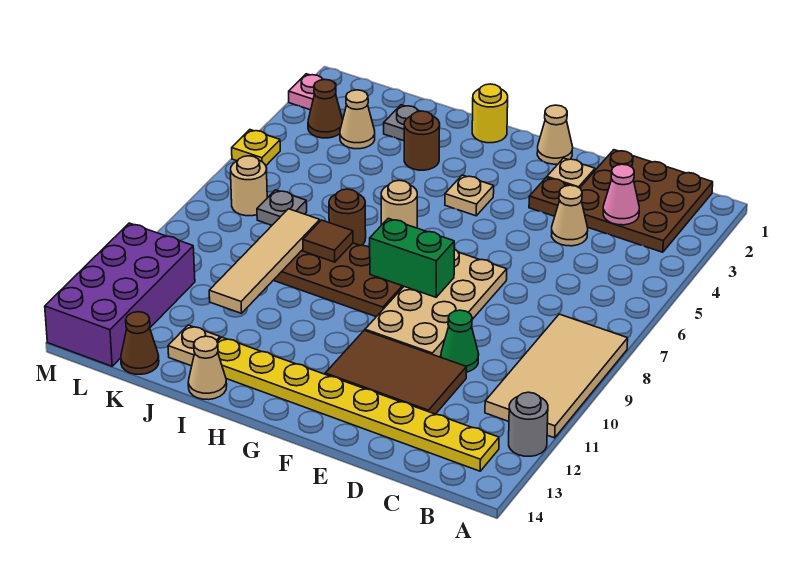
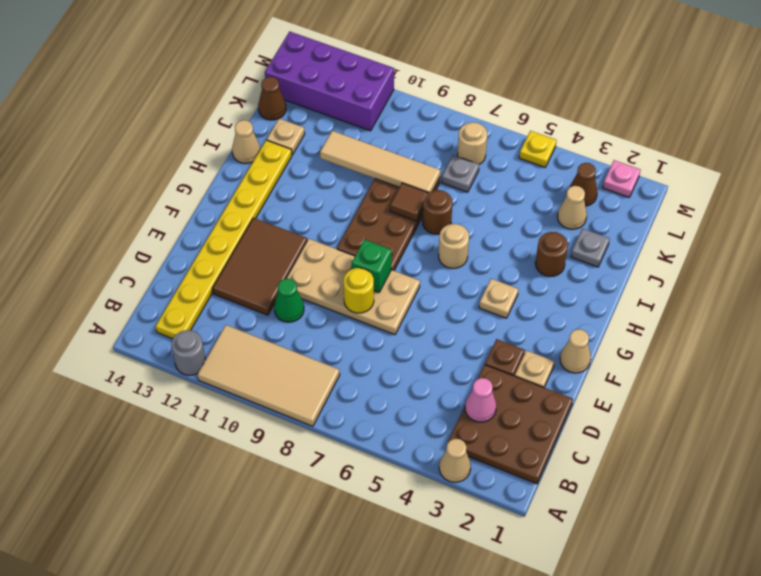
tan 1x1 cone [552,185,588,246] -> tan 1x1 cone moved to [439,439,471,482]
green 1x2 brick [370,218,454,297] -> green 1x1 brick [352,240,392,292]
yellow 1x1 round brick [472,84,508,143] -> yellow 1x1 round brick moved to [343,268,374,313]

